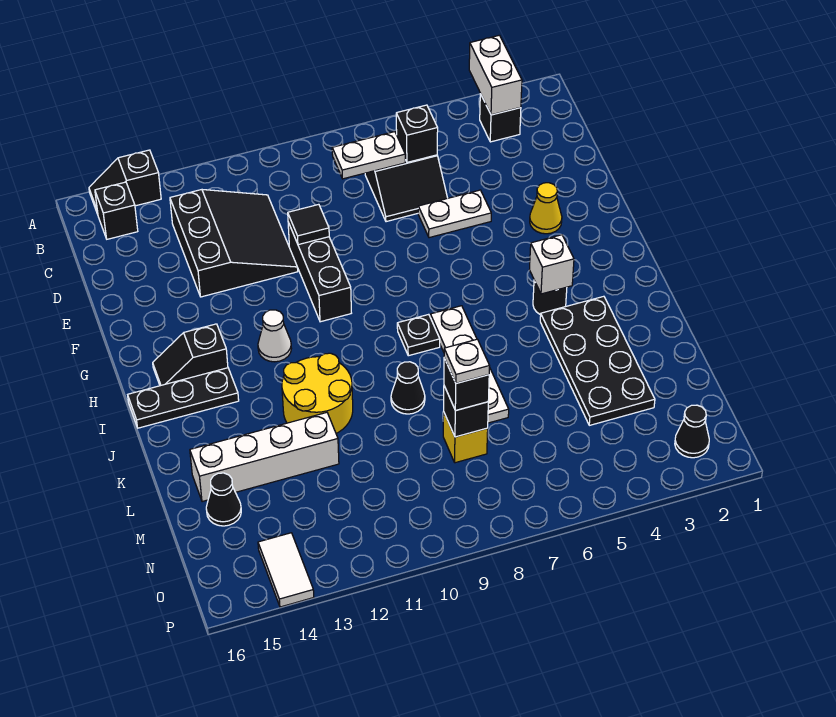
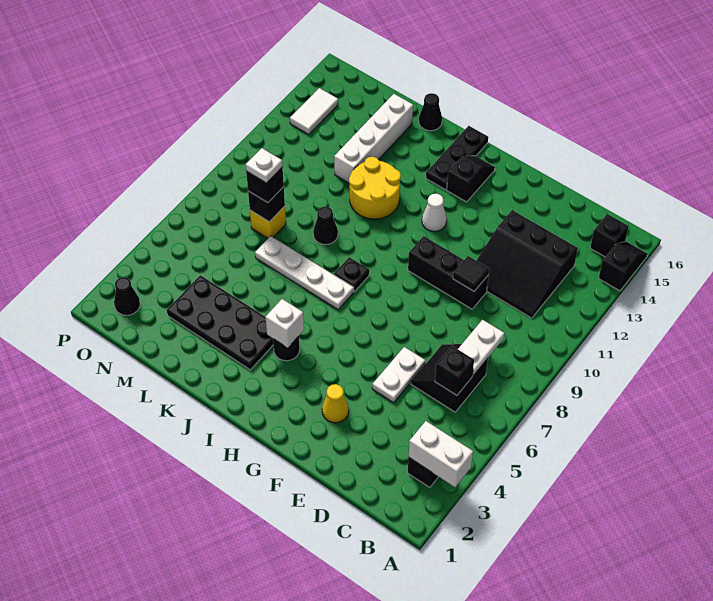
black 1x1 cone [206,473,241,526] -> black 1x1 cone moved to [419,93,442,131]
white 1x2 tile [258,533,314,607] -> white 1x2 tile turned to [290,88,338,135]

